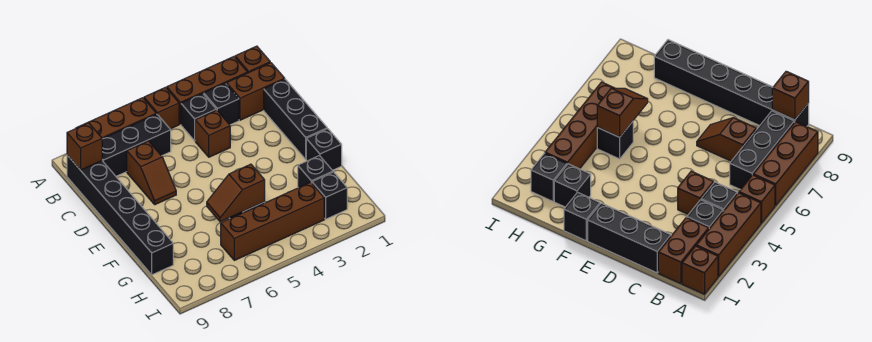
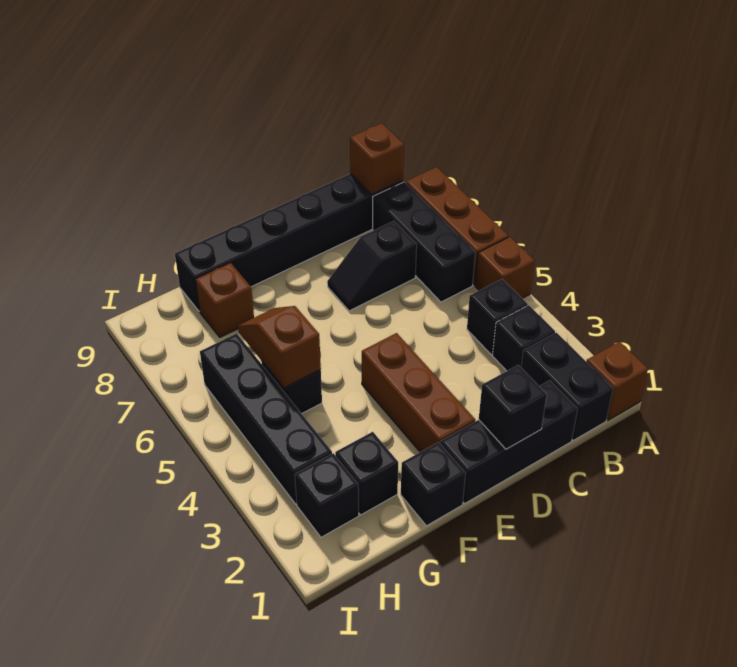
brown 1x3 brick [167,57,248,124] -> brown 1x3 brick moved to [362,333,475,452]
brown 1x2 brick [227,63,285,120] -> black 1x2 brick [521,333,613,440]
brown 1x1 brick [195,110,230,157] -> brown 1x1 brick moved to [195,263,254,337]
brown 1x2 slope [127,141,176,205] -> black 1x2 slope [327,221,417,311]
none -> black 1x1 brick [479,365,547,449]
brown 1x4 brick [221,182,324,260] -> black 1x4 brick [200,333,332,504]

